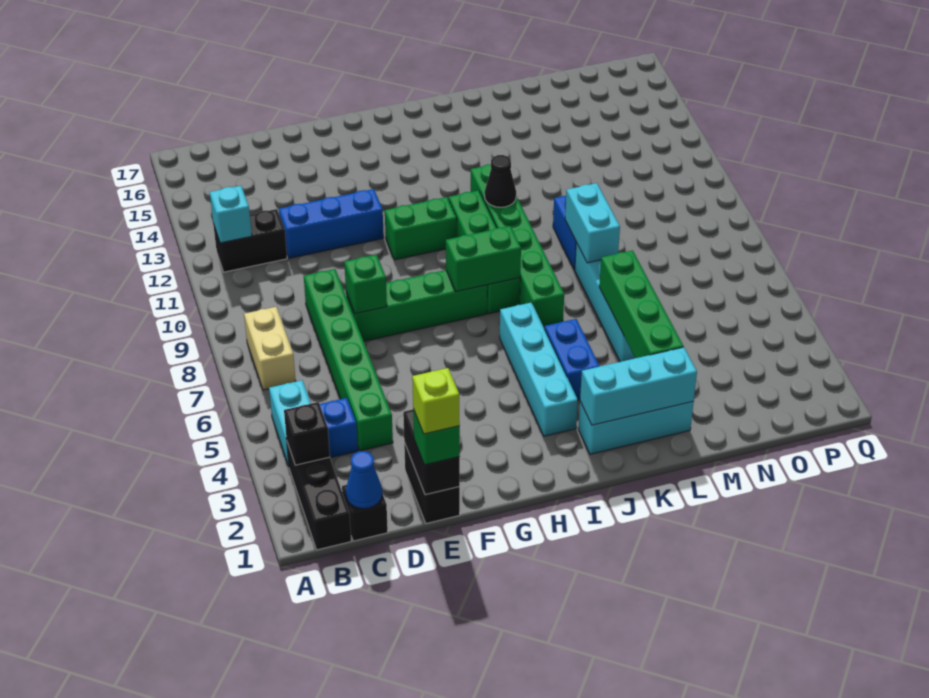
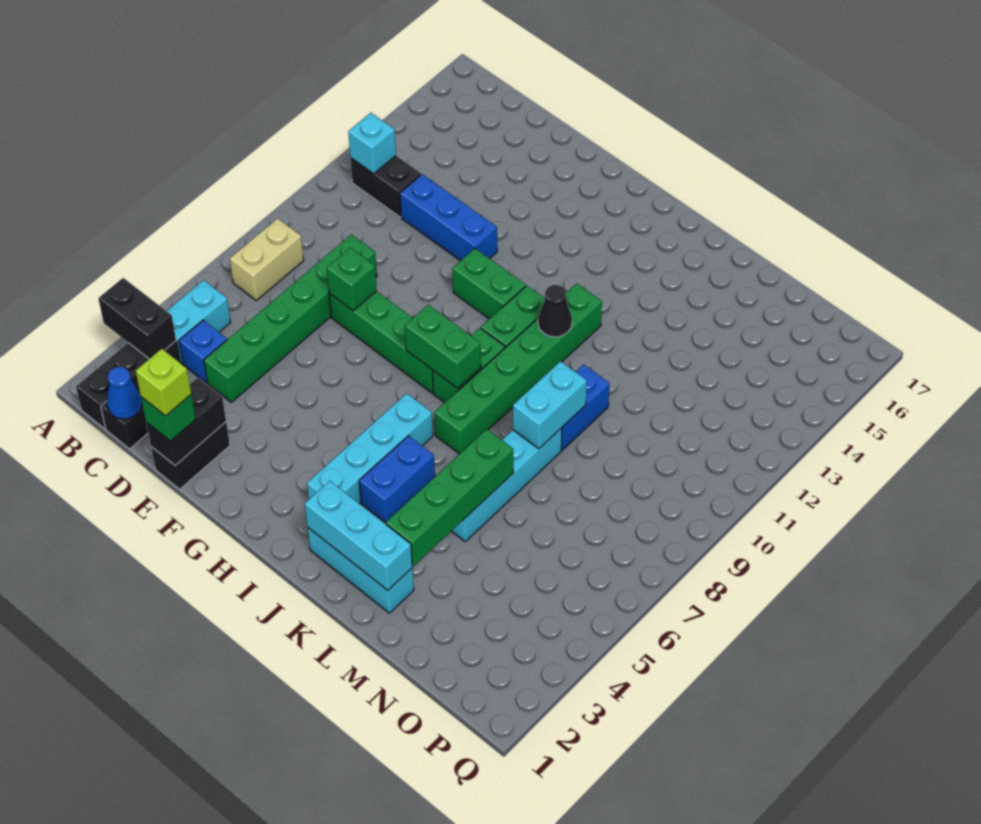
black 1x1 brick [284,402,330,465] -> black 1x2 brick [98,278,176,359]

